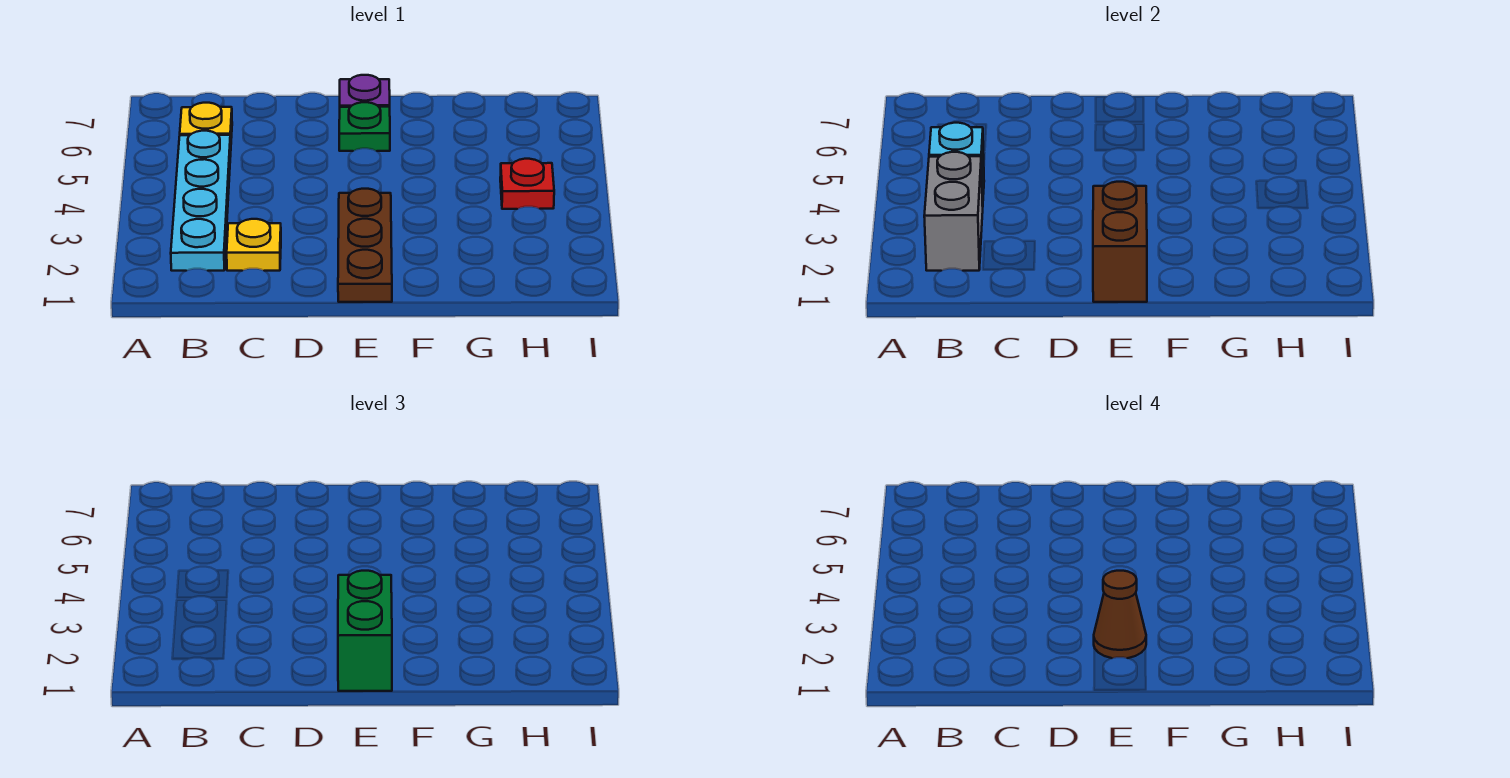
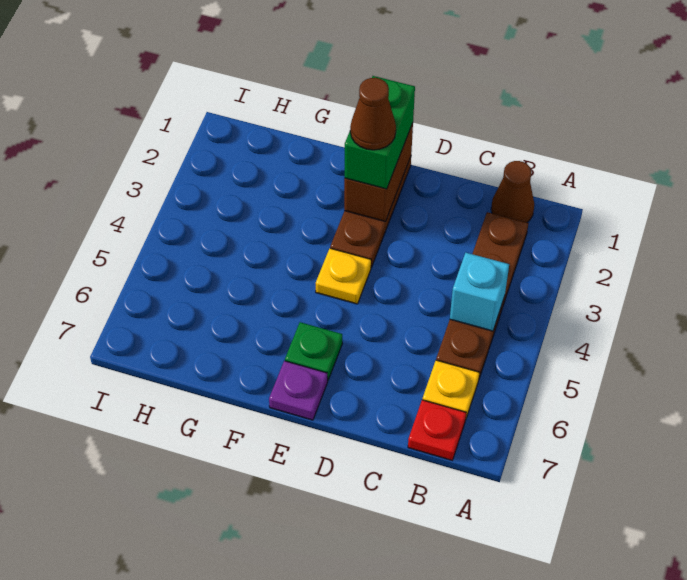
none -> brown 1x1 cone [491,161,534,222]
cyan 1x4 plate [171,131,231,271] -> brown 1x4 plate [436,212,528,378]
grey 1x2 brick [924,152,983,271] -> none
yellow 1x1 plate [227,219,281,271] -> yellow 1x1 plate moved to [316,248,371,304]
red 1x1 plate [500,159,554,209] -> red 1x1 plate moved to [408,400,466,460]

